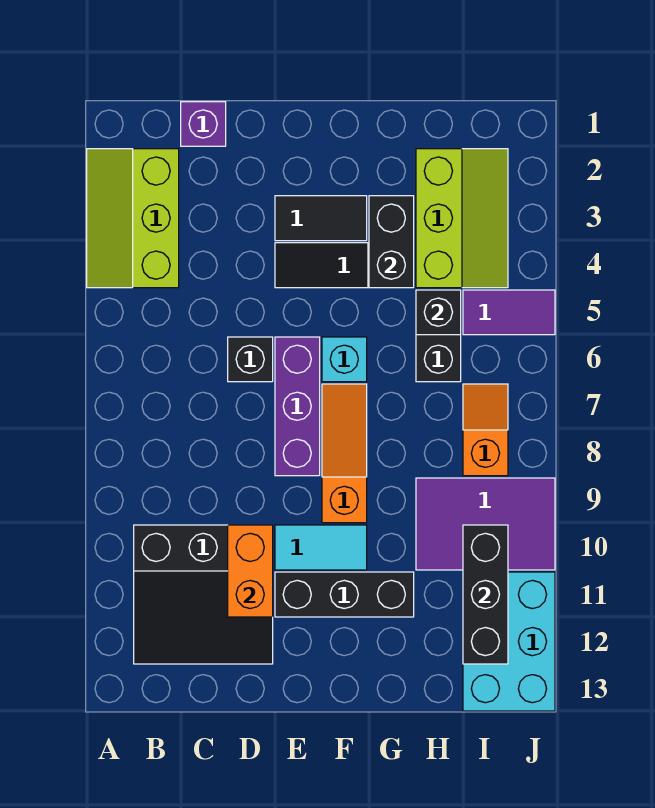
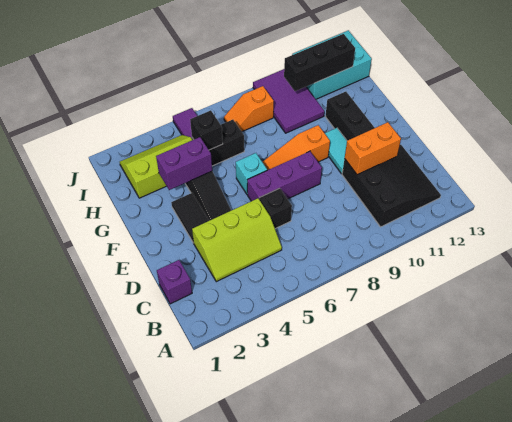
lime 2x3 slope [87,149,179,288] -> lime 2x3 slope moved to [192,198,282,282]
black 1x2 brick [369,196,414,288] -> purple 1x2 brick [156,137,212,190]

